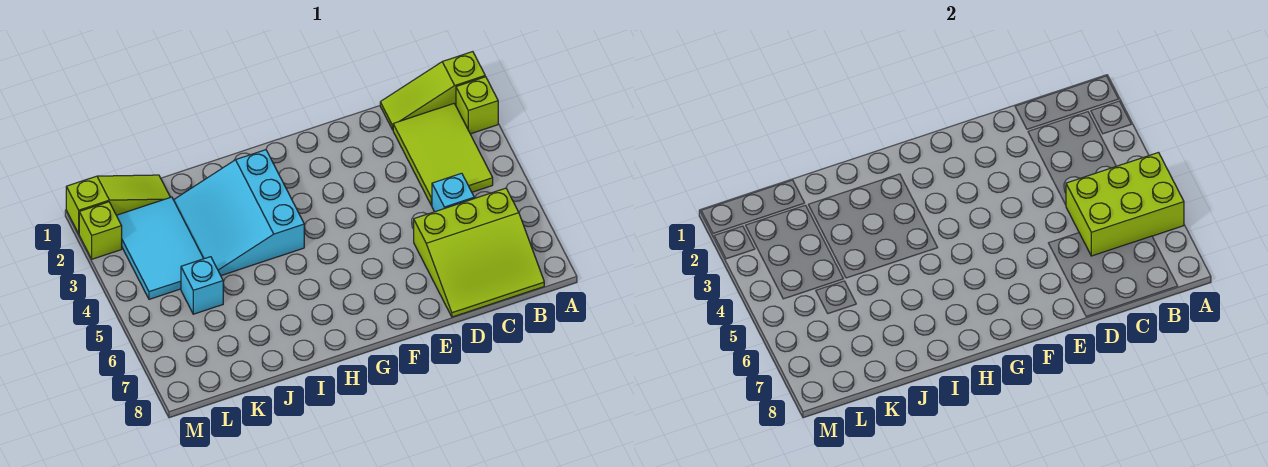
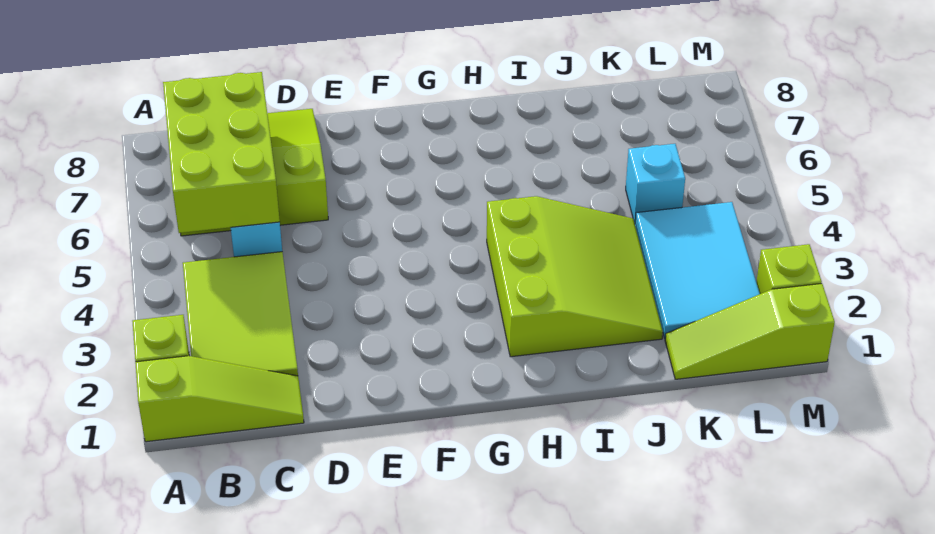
lime 2x3 brick [1066,153,1184,256] -> lime 2x3 brick turned to [163,72,280,233]
cyan 3x3 slope [174,150,304,276] -> lime 3x3 slope [487,196,663,357]

